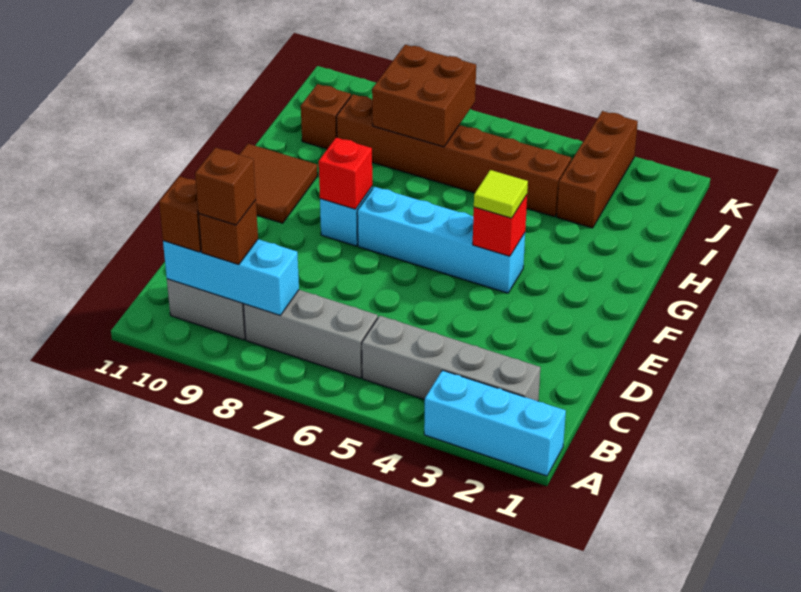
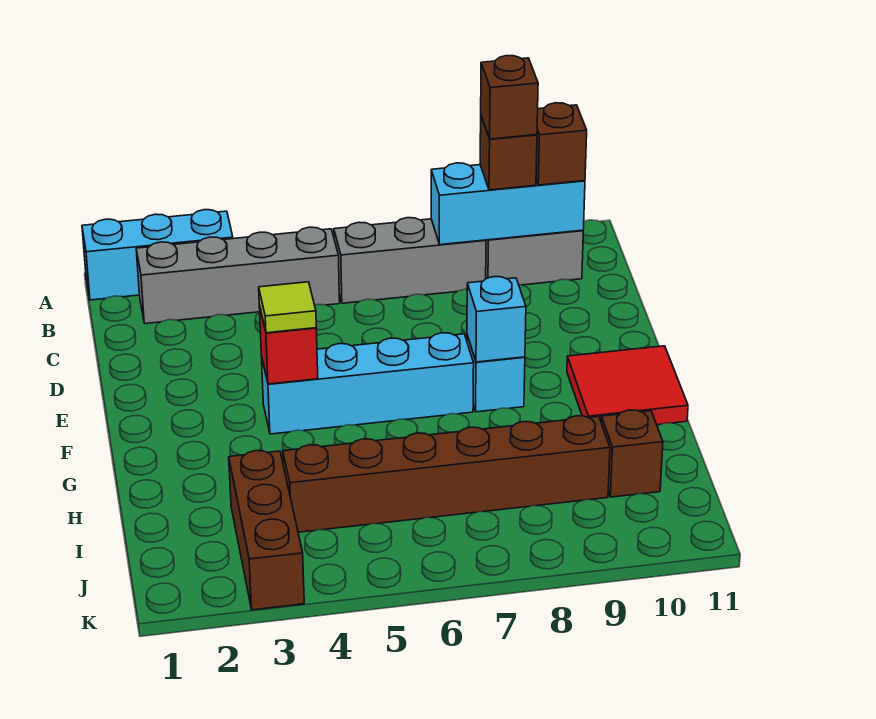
red 1x1 brick [319,138,372,209] -> cyan 1x1 brick [467,277,526,362]
brown 2x2 tile [239,144,318,223] -> red 2x2 tile [567,346,688,425]
brown 2x2 brick [372,45,476,147] -> none

